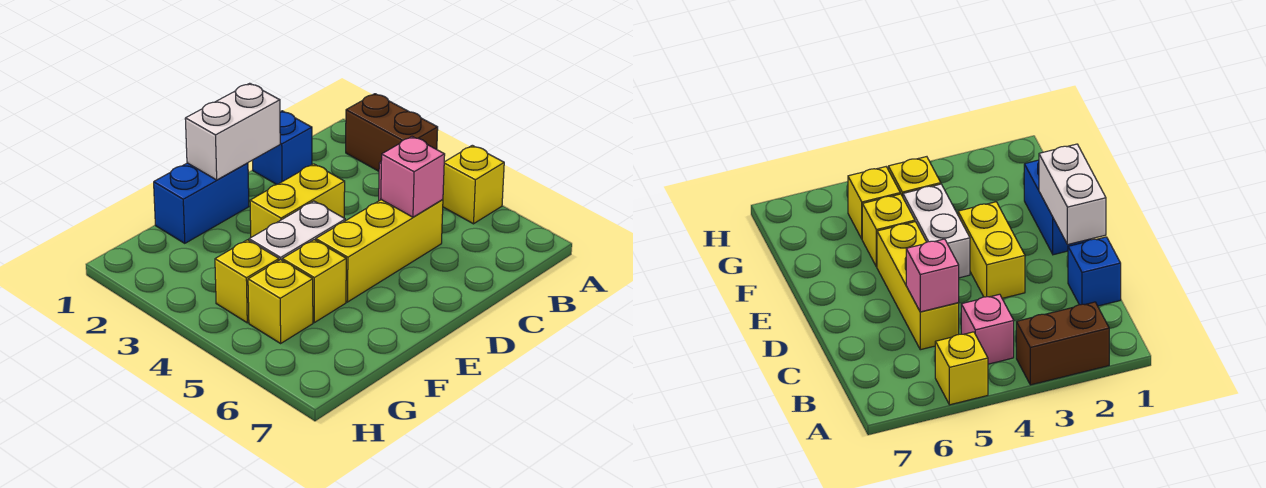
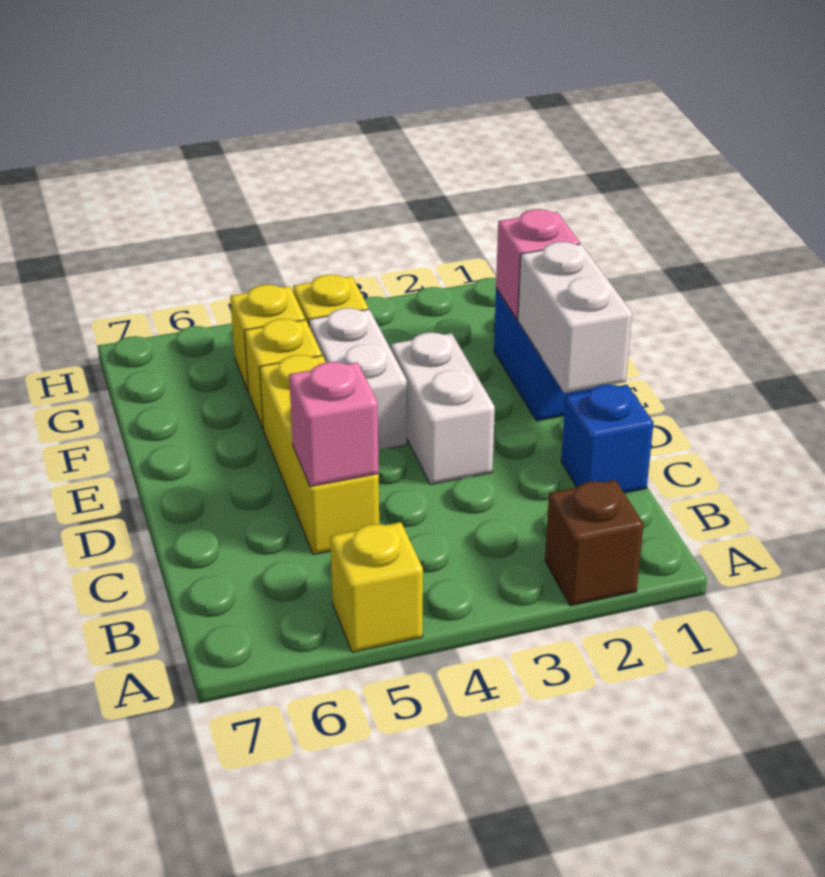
brown 1x2 brick [346,94,438,171] -> brown 1x1 brick [545,480,644,606]
pink 1x1 brick [961,294,1014,364] -> pink 1x1 brick moved to [496,209,580,320]
yellow 1x2 brick [250,164,345,237] -> white 1x2 brick [391,332,495,485]

